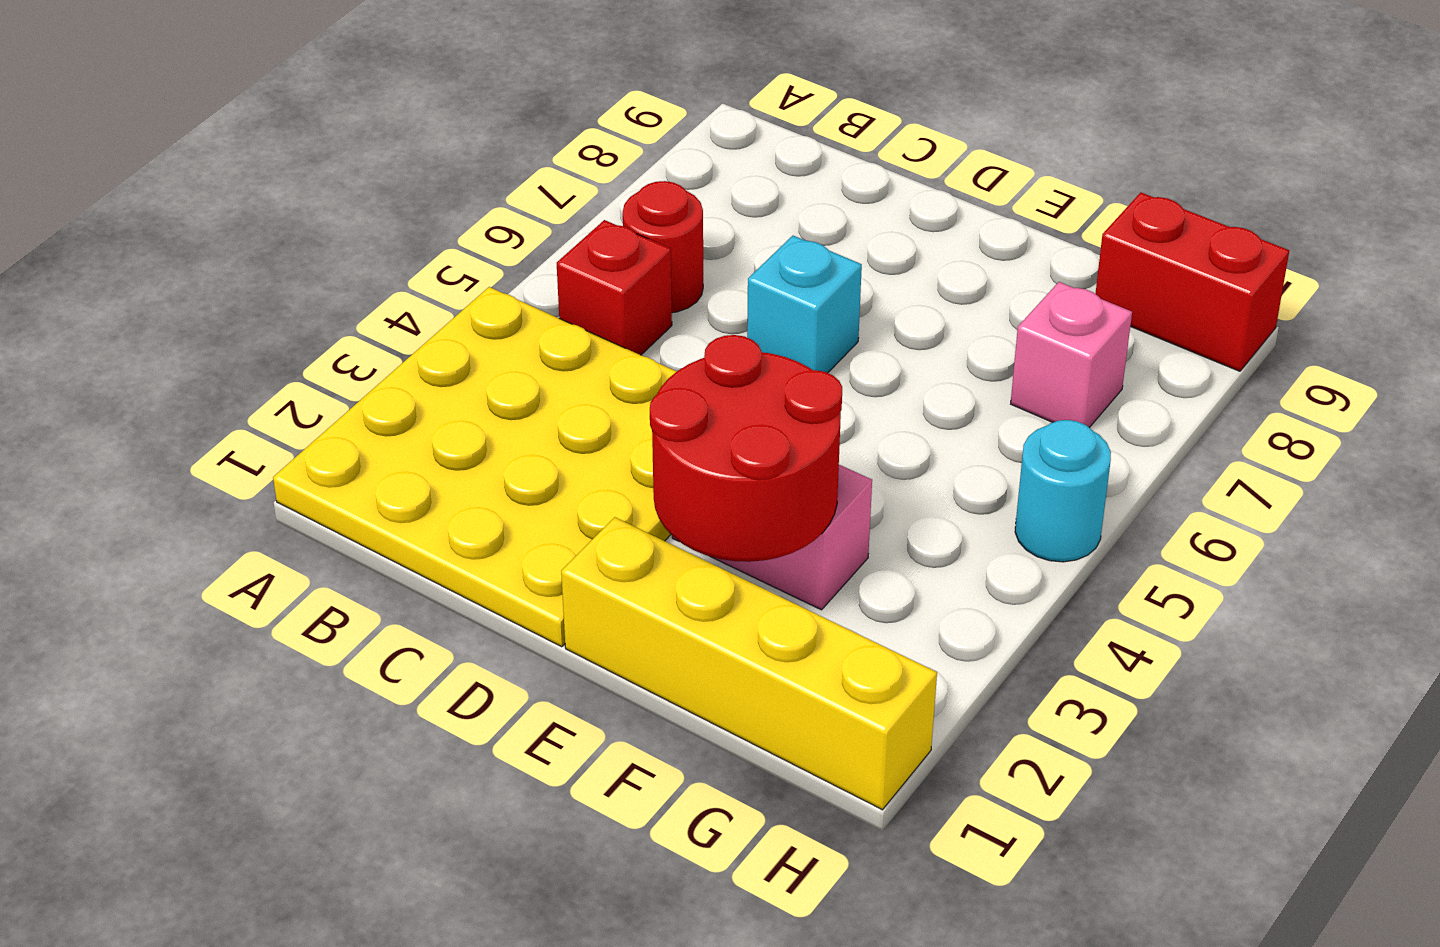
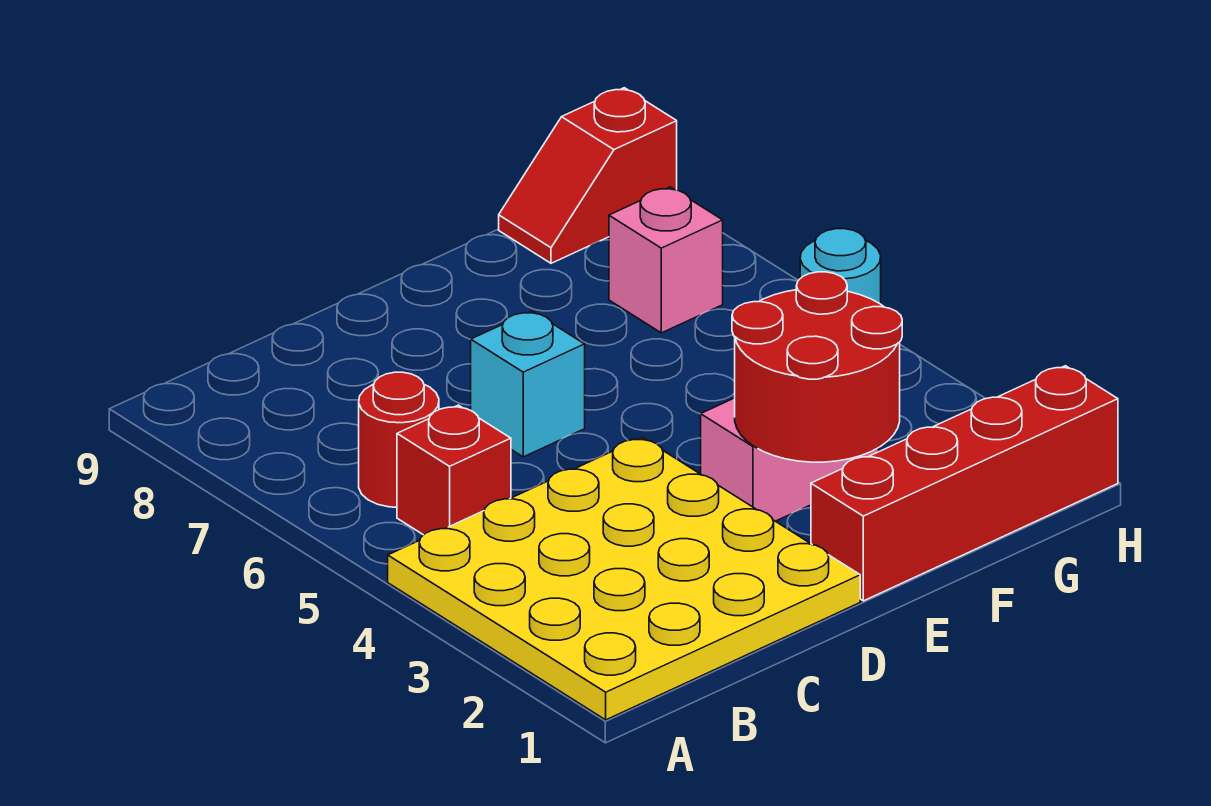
yellow 1x4 brick [561,517,937,810] -> red 1x4 brick [811,366,1118,601]
red 1x2 brick [1095,192,1289,371] -> red 1x2 slope [499,88,677,263]

